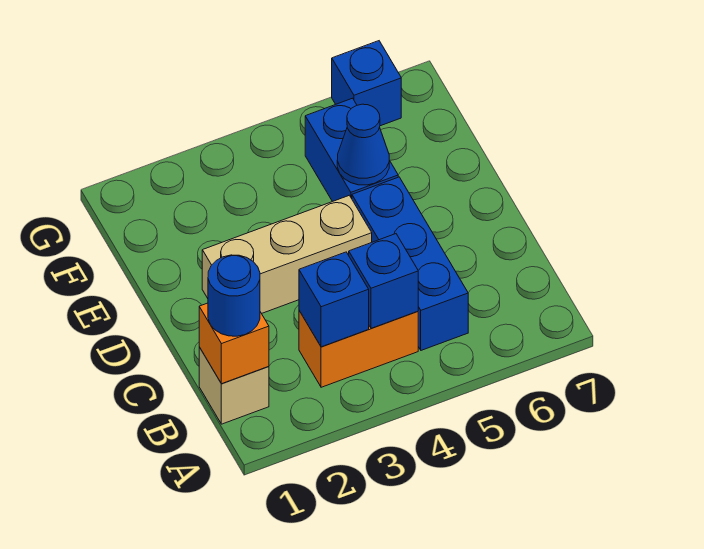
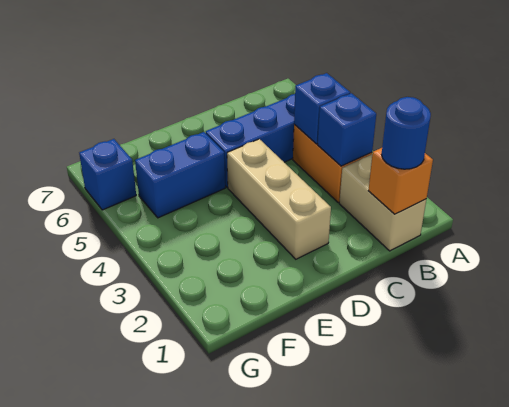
tan 1x1 brick [199,347,269,424] -> tan 1x2 brick [339,154,426,251]
blue 1x1 cone [337,104,389,185] -> none

